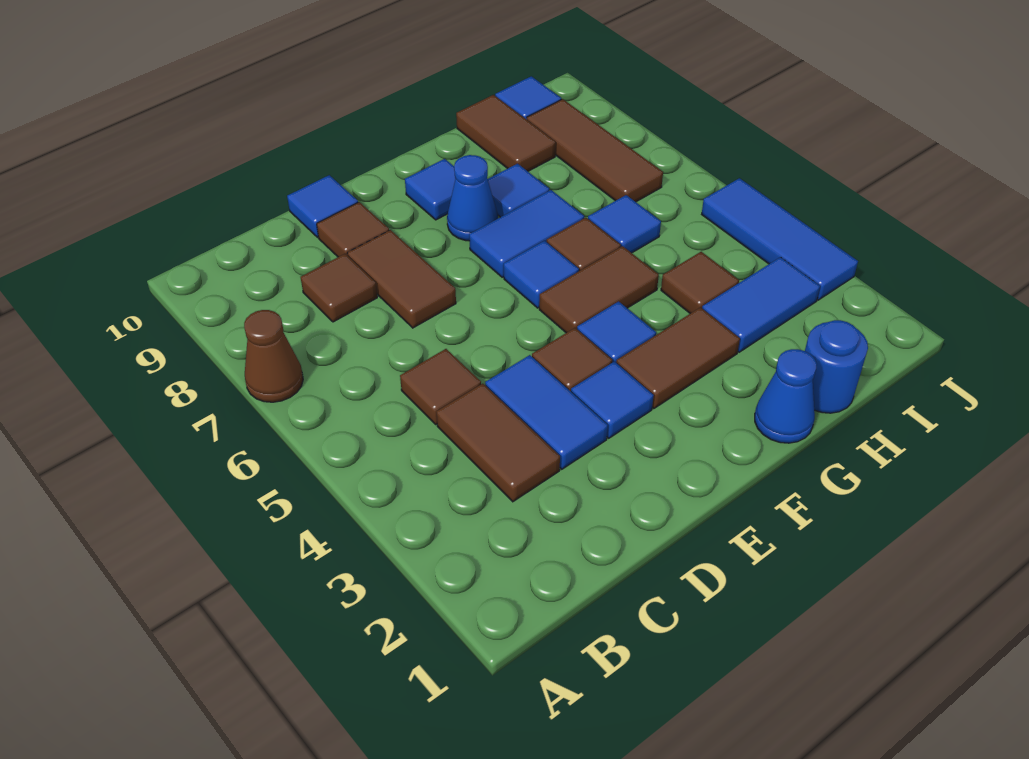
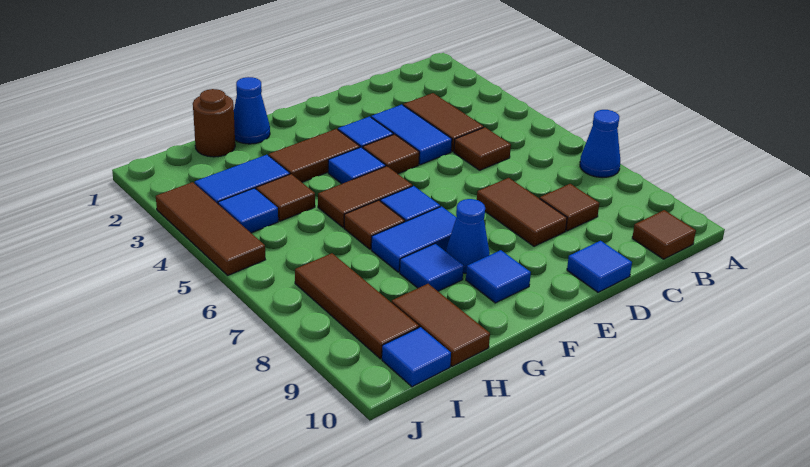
brown 1x1 cone [244,310,303,402] -> blue 1x1 cone [580,110,620,178]
brown 1x1 tile [317,202,389,257] -> brown 1x1 tile moved to [632,210,696,259]
blue 1x1 round brick [805,320,868,413] -> brown 1x1 round brick [193,89,235,157]
blue 1x1 tile [588,195,661,253] -> blue 1x1 tile moved to [218,188,278,233]
blue 1x3 tile [702,178,858,300] -> brown 1x3 tile [156,182,265,275]

